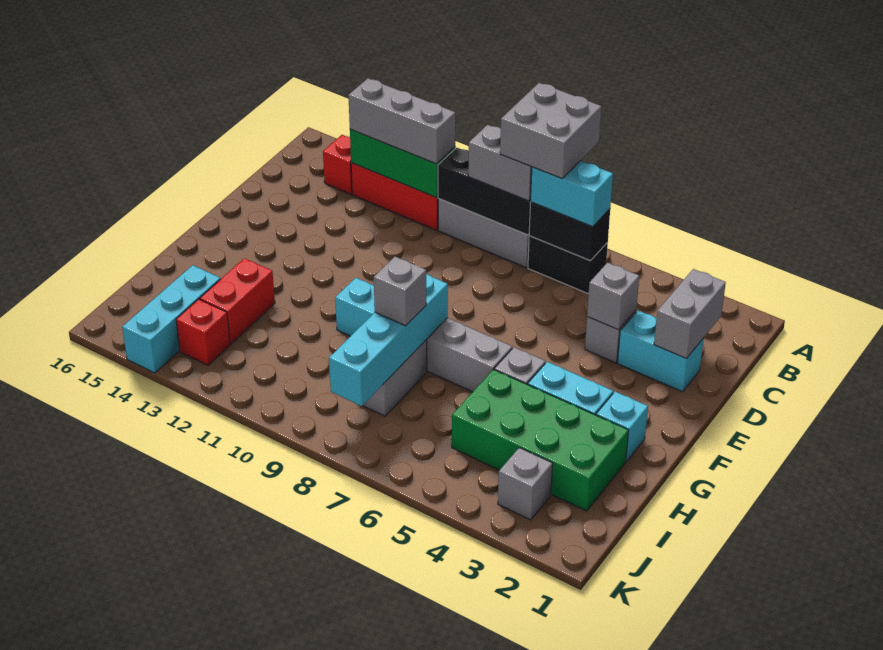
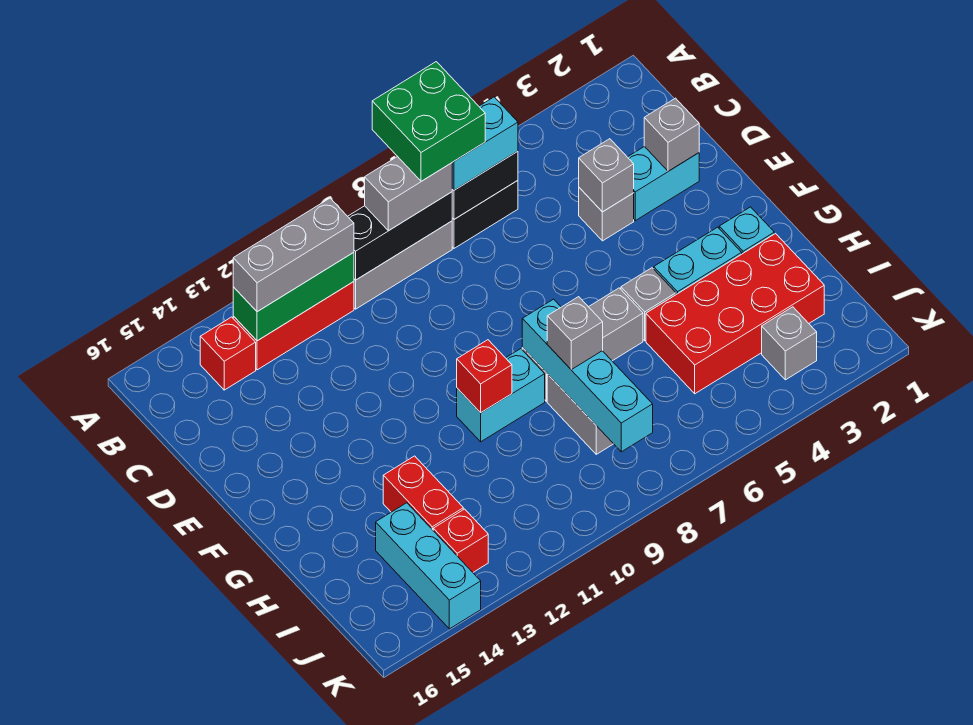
grey 2x2 brick [500,83,601,179] -> green 2x2 brick [372,62,485,181]
grey 1x2 brick [654,269,726,359] -> grey 1x1 brick [644,98,699,171]
none -> red 1x1 brick [457,340,512,413]
green 2x4 brick [452,370,629,511] -> red 2x4 brick [646,234,824,394]

